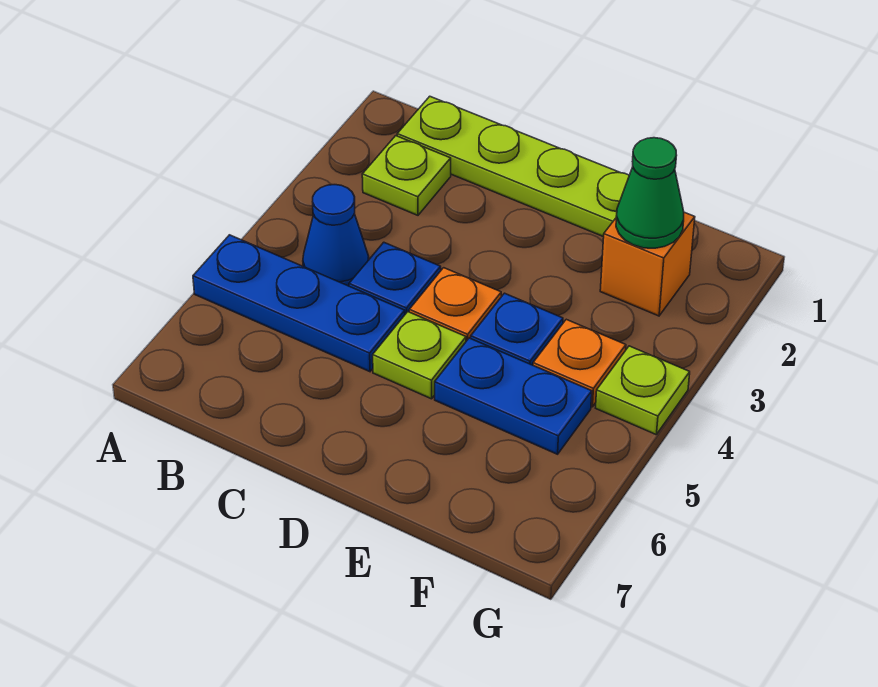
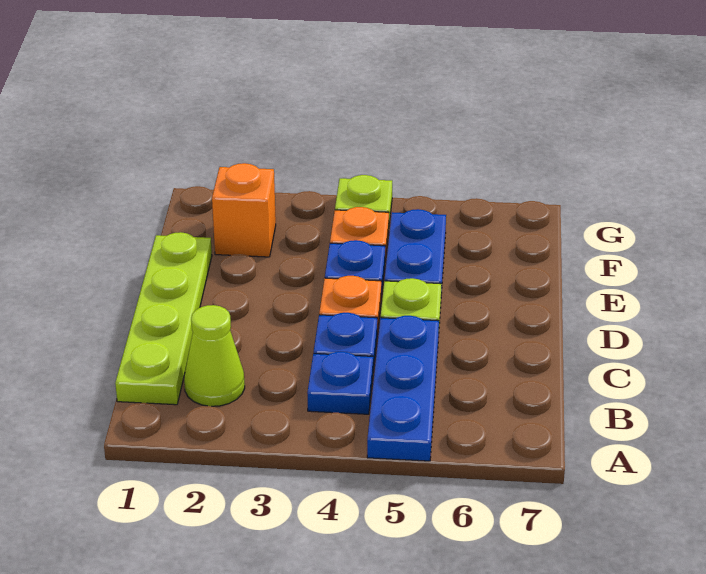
lime 1x1 plate [362,136,451,215] -> lime 1x1 cone [184,305,245,406]
blue 1x1 cone [303,185,369,286] -> blue 1x1 plate [307,352,373,414]
green 1x1 cone [616,138,684,248] -> none

